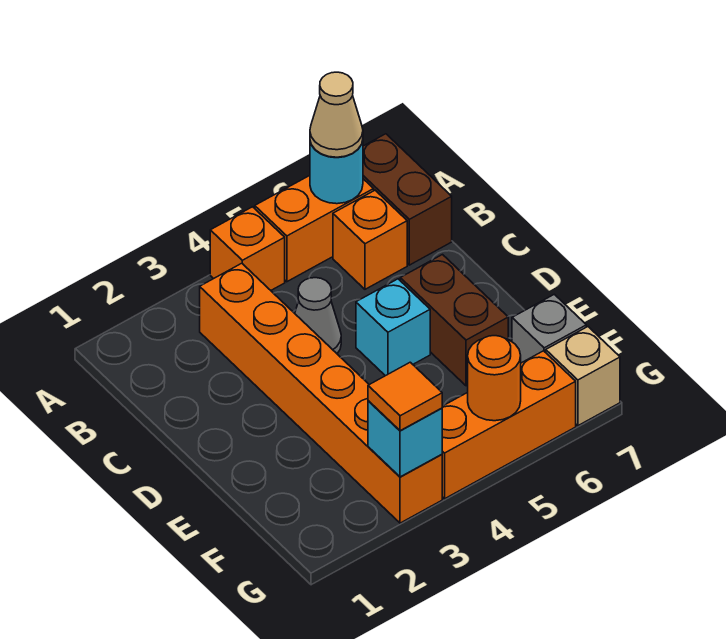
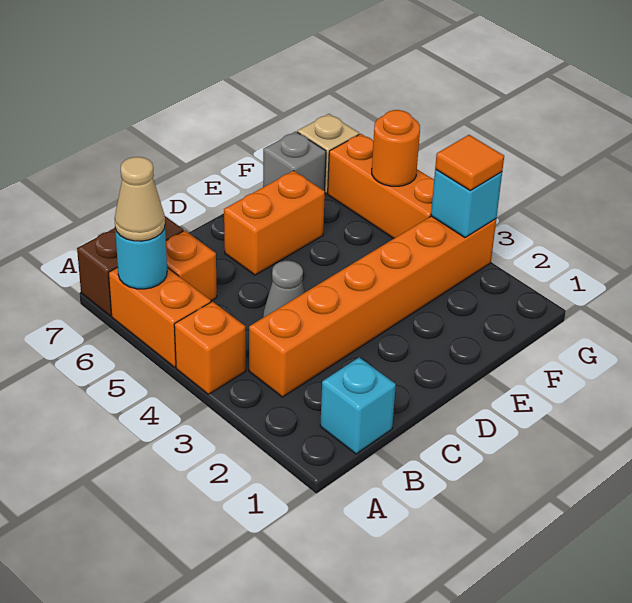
cyan 1x1 brick [356,279,430,376] -> cyan 1x1 brick moved to [320,357,396,454]
brown 1x2 brick [400,255,508,386] -> orange 1x2 brick [224,171,325,275]

